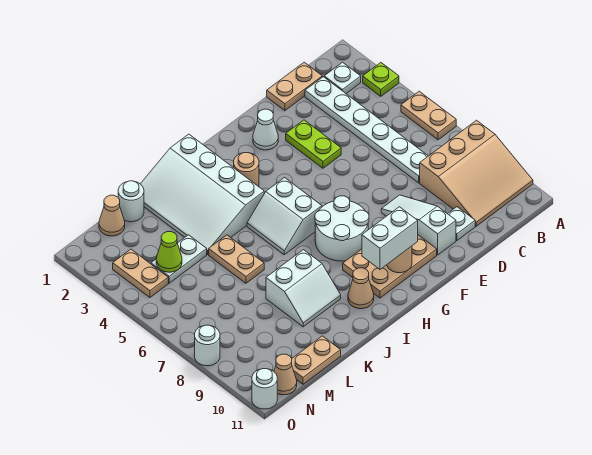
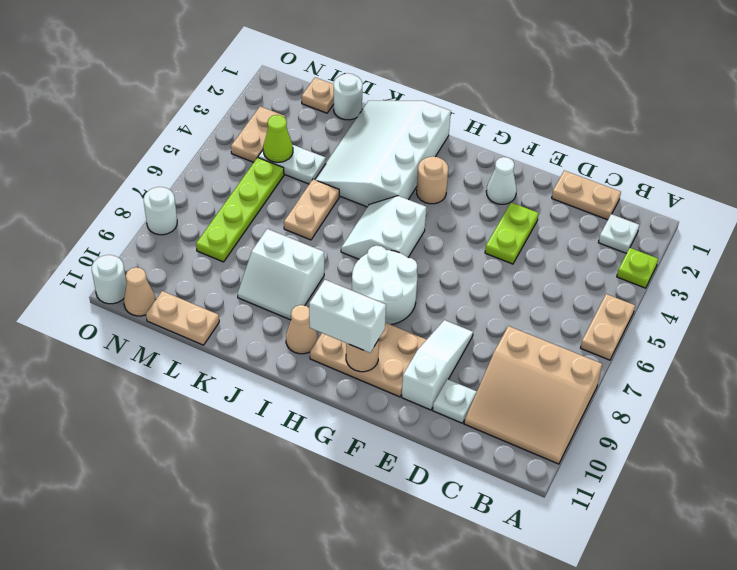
white 1x6 plate [305,77,428,183] -> none
tan 1x1 cone [99,195,125,236] -> tan 1x1 plate [302,77,334,113]
none -> lime 1x4 plate [196,158,284,262]

